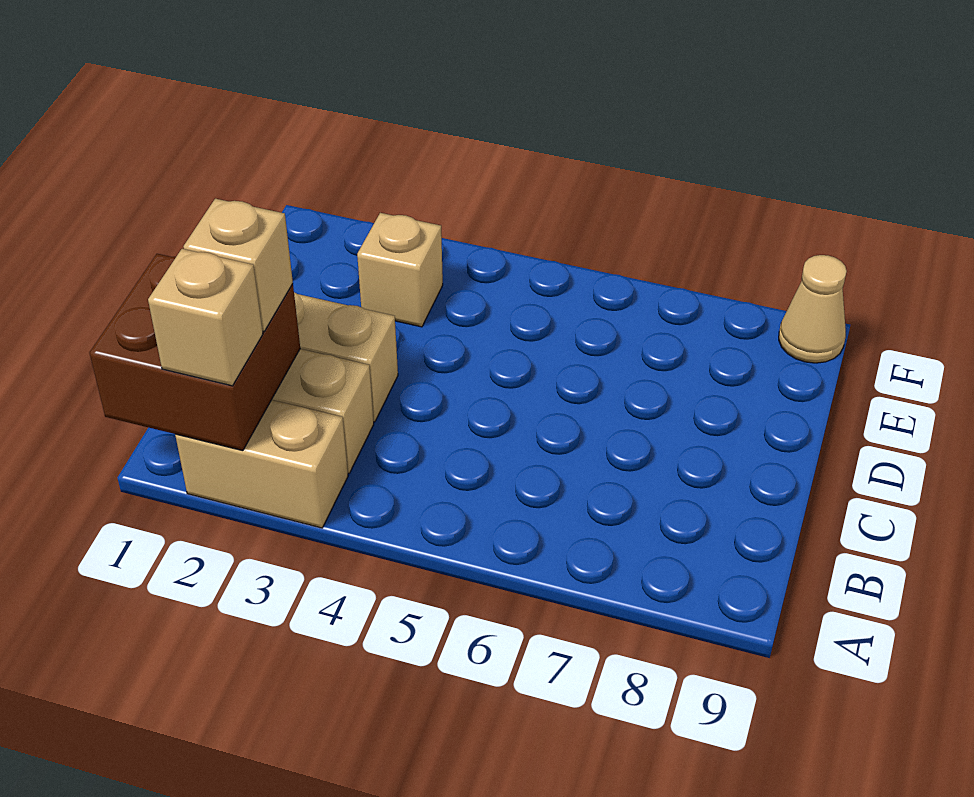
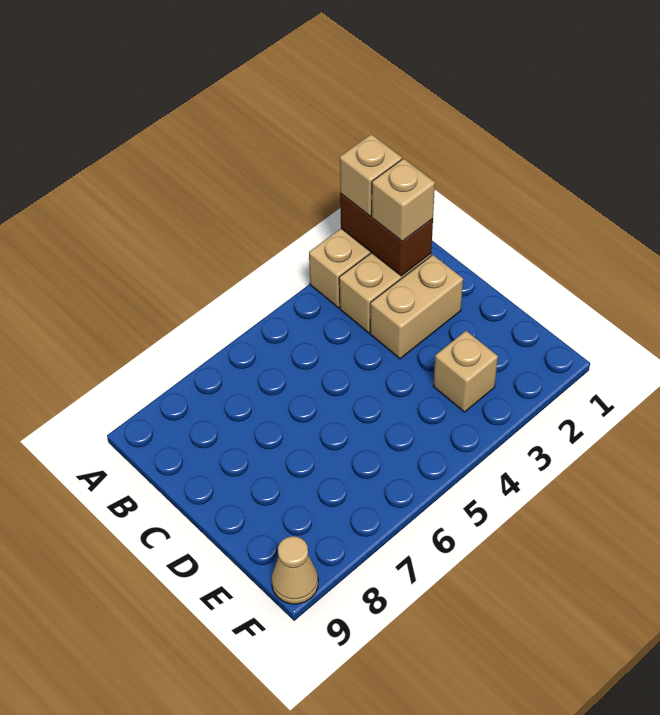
brown 2x2 brick [90,254,300,451] -> brown 1x2 brick [340,194,433,276]

